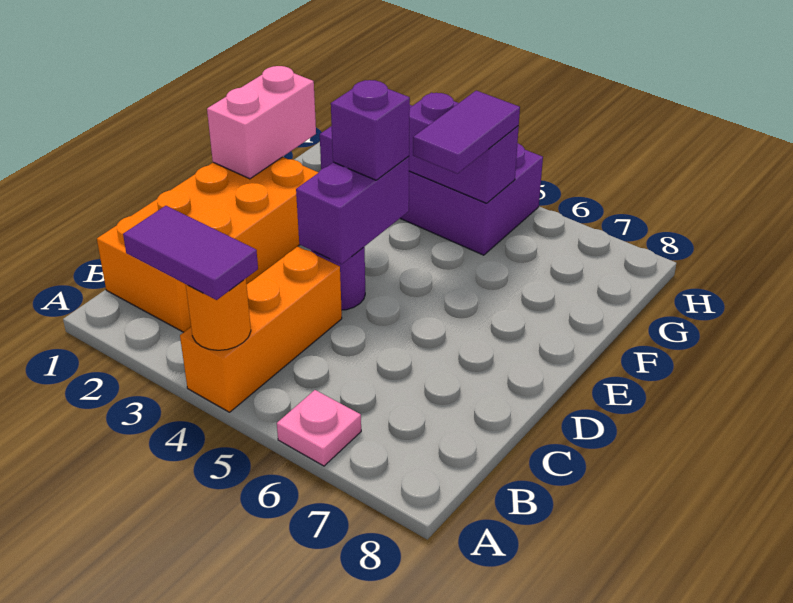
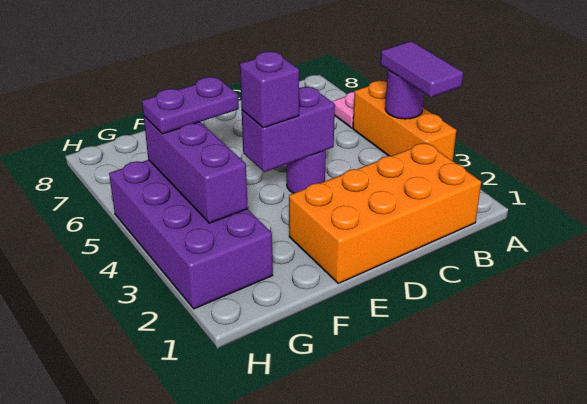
orange 1x3 brick [180,246,342,412] -> orange 1x3 brick turned to [353,81,456,161]
orange 1x1 round brick [186,279,251,350] -> purple 1x1 round brick [385,70,424,119]
pink 1x2 brick [207,66,316,179] -> none
purple 1x2 tile [413,91,520,174] -> purple 1x2 plate [142,77,239,134]
purple 1x2 brick [409,93,519,203] -> purple 1x3 brick [144,116,248,223]

